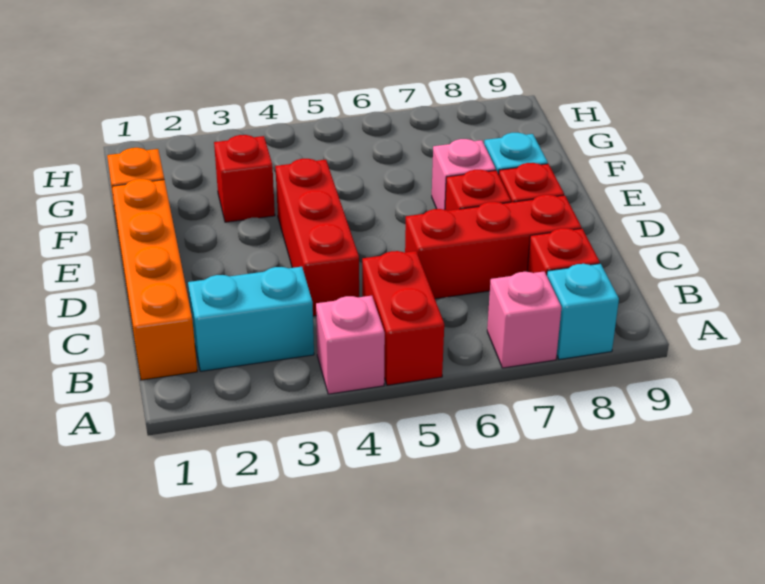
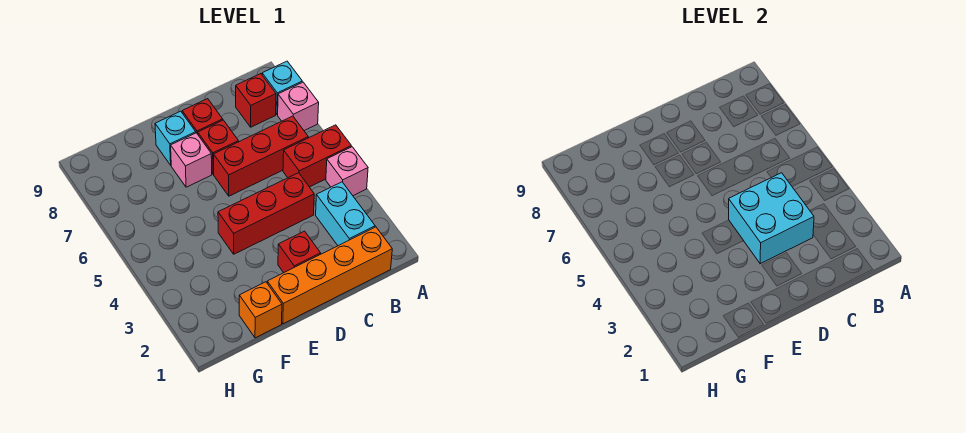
none -> cyan 2x2 brick [729,173,814,264]
red 1x3 brick [405,195,581,299] -> red 1x3 brick turned to [214,116,308,196]
red 1x1 brick [214,135,275,222] -> red 1x1 brick moved to [278,231,321,273]

